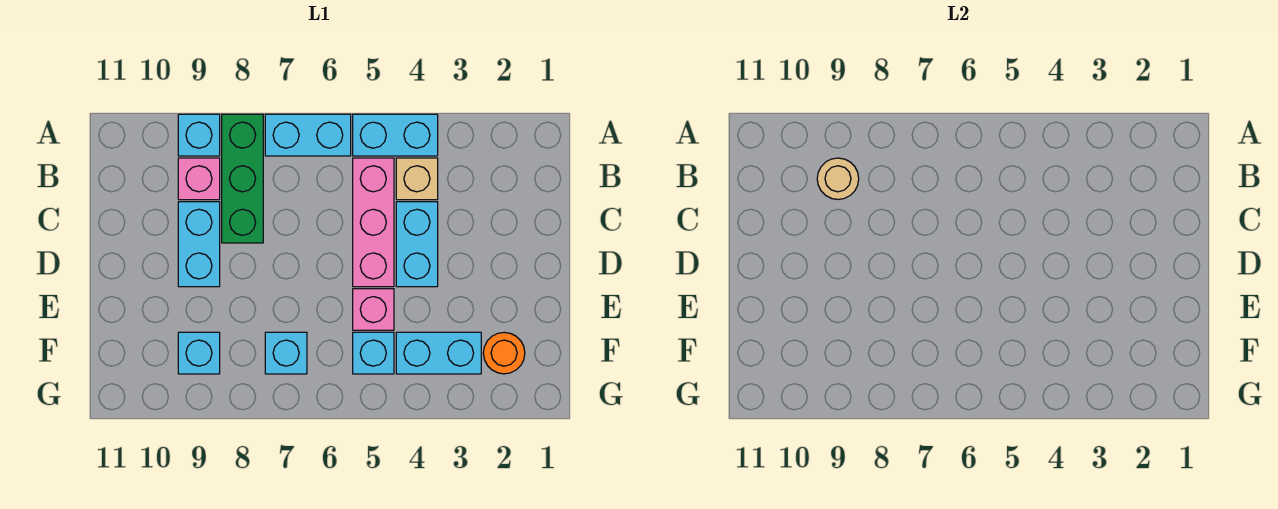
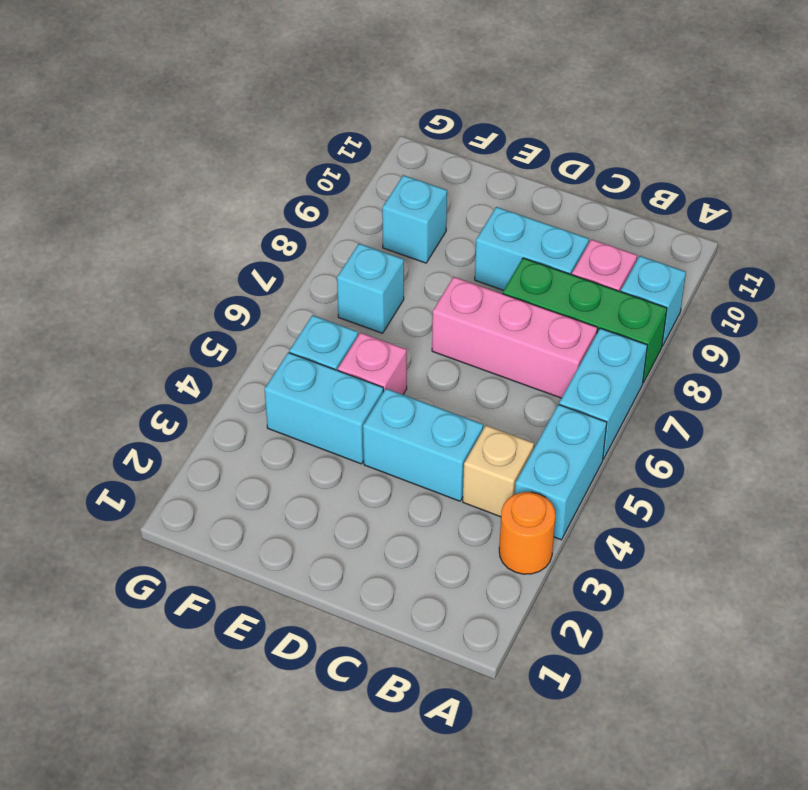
pink 1x3 brick [353,158,394,287] -> pink 1x3 brick moved to [432,277,597,398]
tan 1x1 round brick [817,158,859,199] -> none
orange 1x1 round brick [483,332,525,374] -> orange 1x1 round brick moved to [499,492,555,574]
cyan 1x2 brick [396,332,481,374] -> cyan 1x2 brick turned to [265,352,383,464]

